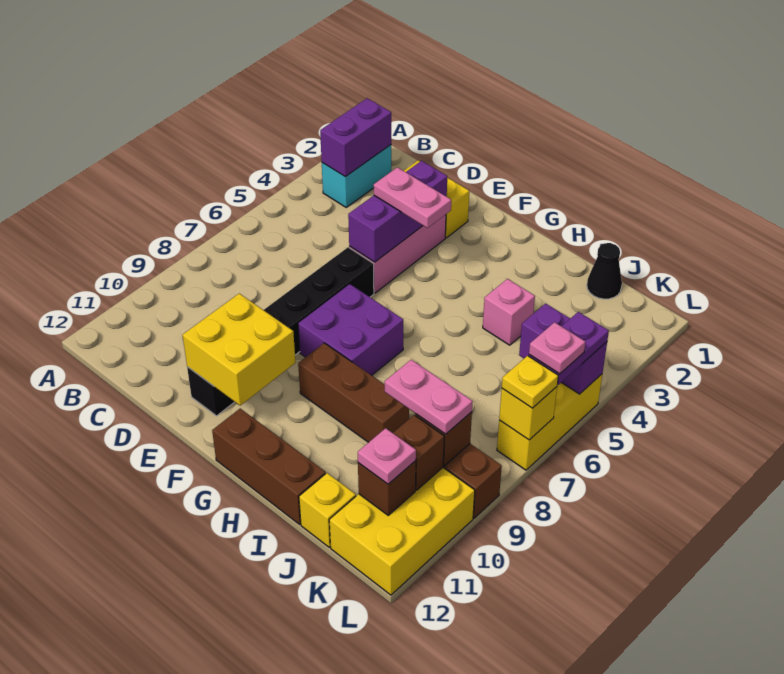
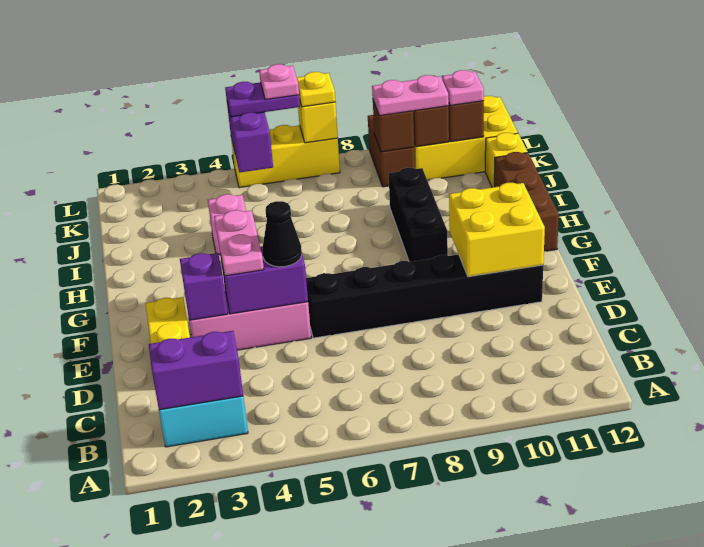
purple 2x2 brick [298,284,403,375] -> none
brown 1x3 brick [298,343,409,442] -> black 1x3 brick [389,168,448,262]
black 1x1 cone [587,243,622,299] -> black 1x1 cone moved to [262,201,302,267]
pink 1x2 plate [385,360,473,434] -> pink 1x2 plate turned to [372,75,449,116]

